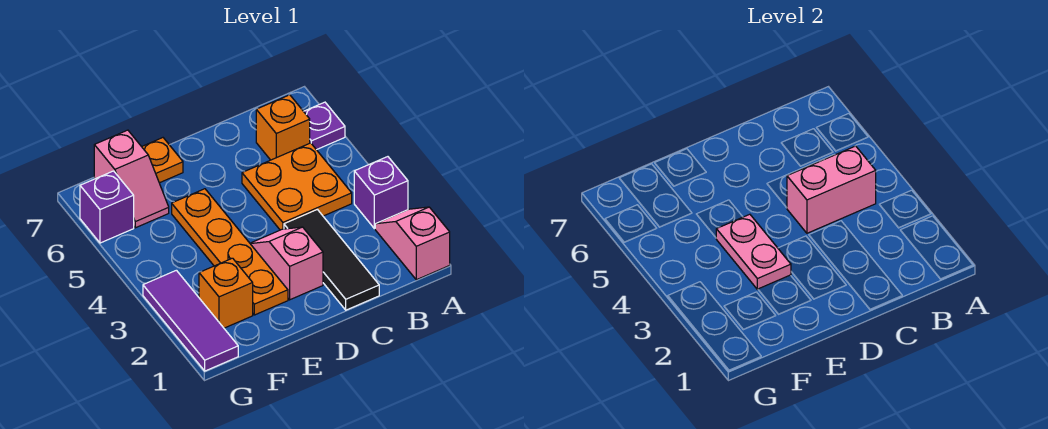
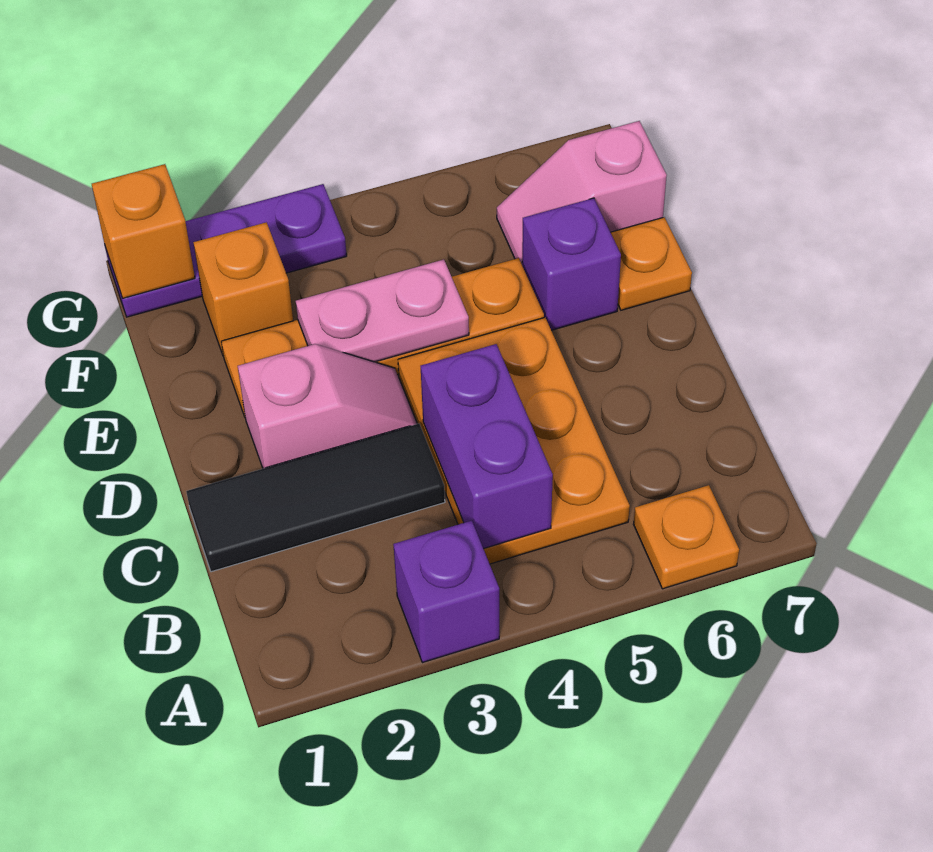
pink 1x2 slope [375,207,450,280] -> none
purple 1x1 plate [304,102,345,150] -> orange 1x1 plate [633,485,739,589]
orange 2x2 plate [242,143,352,230] -> orange 2x3 plate [398,318,630,564]
pink 1x2 brick [787,146,876,233] -> purple 1x2 brick [421,344,553,549]
orange 1x1 brick [256,95,310,160] -> orange 1x1 brick moved to [92,164,195,298]
purple 1x3 tile [143,270,238,371] -> purple 1x3 plate [105,184,347,317]
purple 1x1 brick [80,171,134,243] -> purple 1x1 brick moved to [522,198,621,330]

